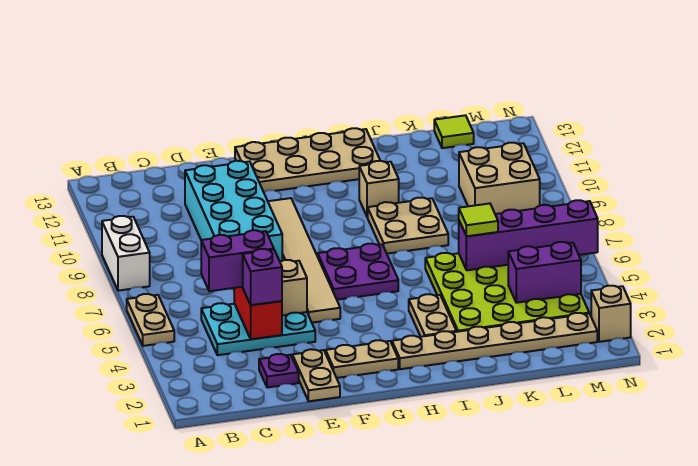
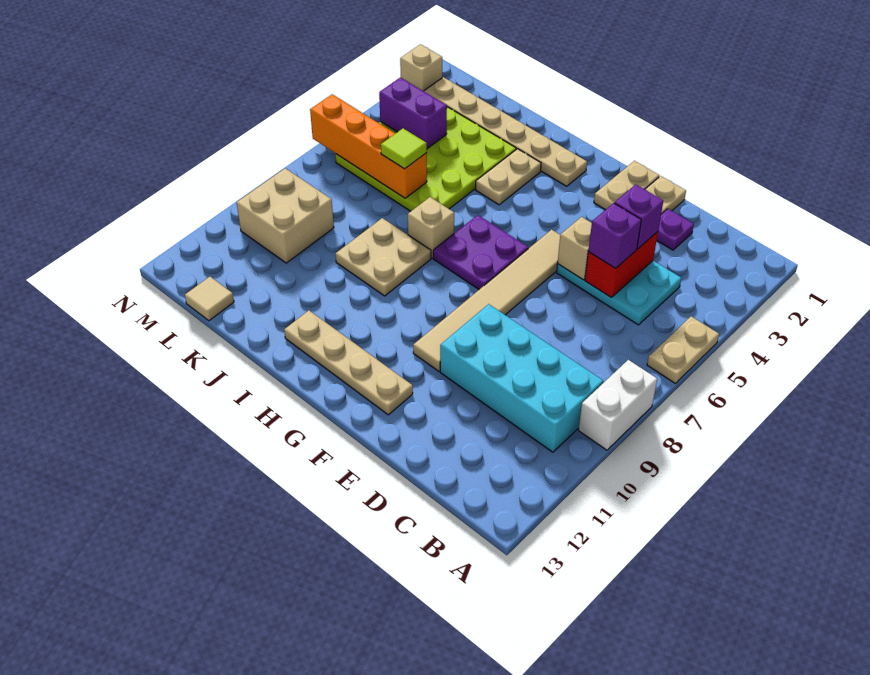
purple 1x2 brick [201,230,274,291] -> purple 1x1 brick [588,203,641,268]
cyan 2x4 brick [185,161,282,261] -> cyan 2x4 brick turned to [440,304,603,452]
tan 1x2 plate [326,340,398,378] -> tan 1x2 plate turned to [594,161,659,210]
tan 2x4 plate [235,128,380,192] -> tan 1x4 plate [284,310,413,415]
tan 1x1 brick [359,161,399,217] -> tan 1x1 brick moved to [408,197,454,258]
purple 1x4 brick [459,200,598,270] -> orange 1x4 brick [310,94,427,198]
lime 1x1 tile [434,115,474,148] -> tan 1x1 tile [185,277,234,321]

